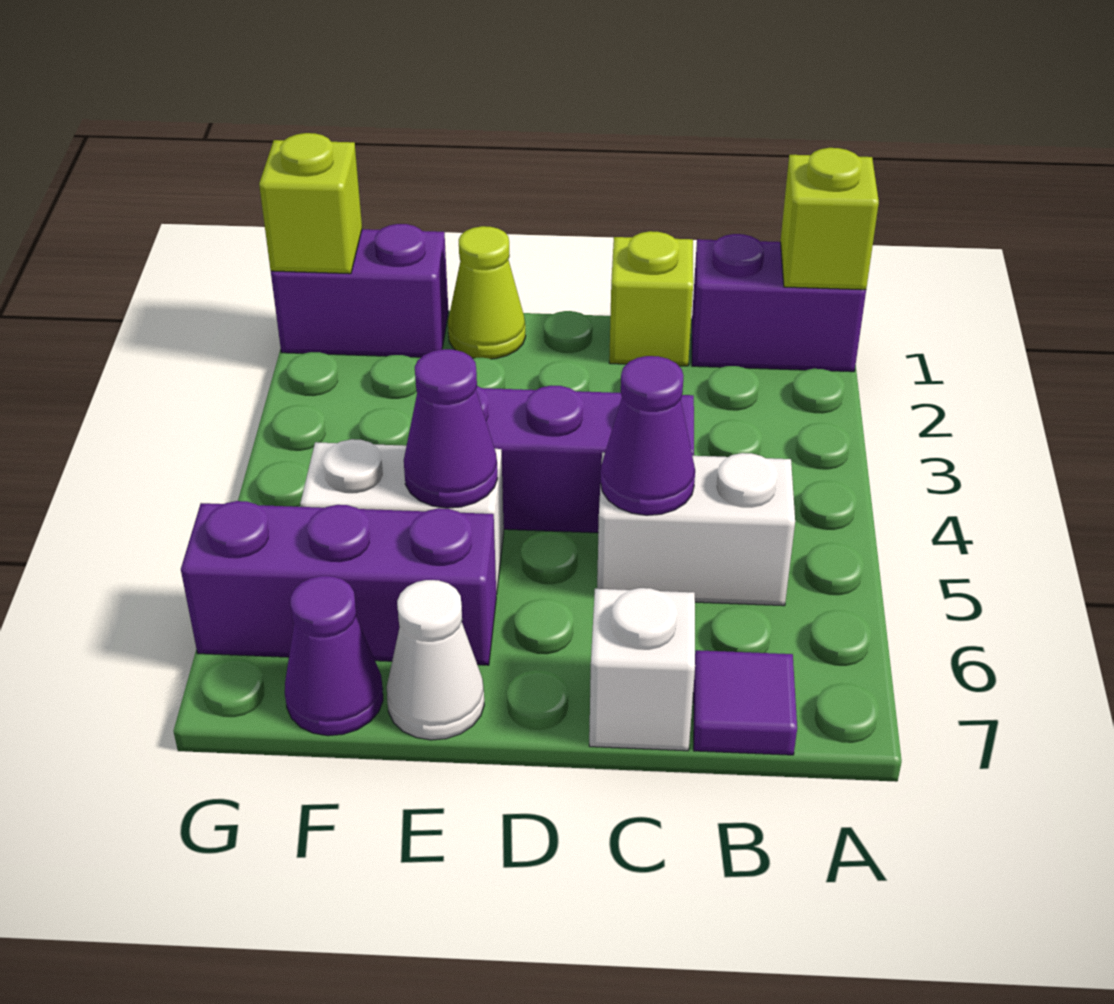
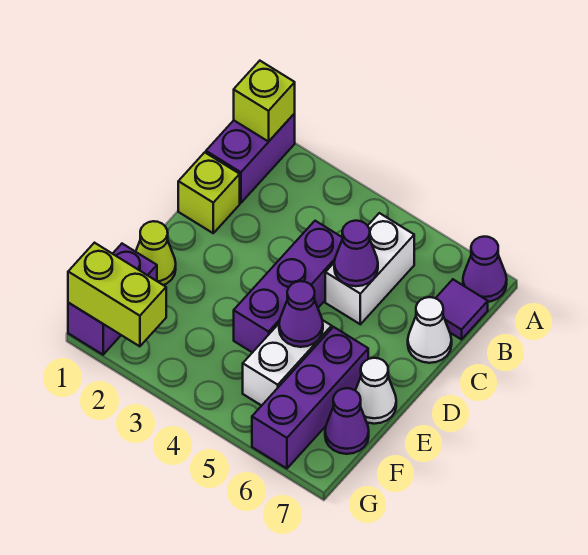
none -> purple 1x1 cone [463,237,507,302]
white 1x1 brick [589,588,695,751] -> white 1x1 cone [408,297,452,363]
lime 1x1 brick [259,133,362,274] -> lime 1x2 brick [68,243,166,346]

